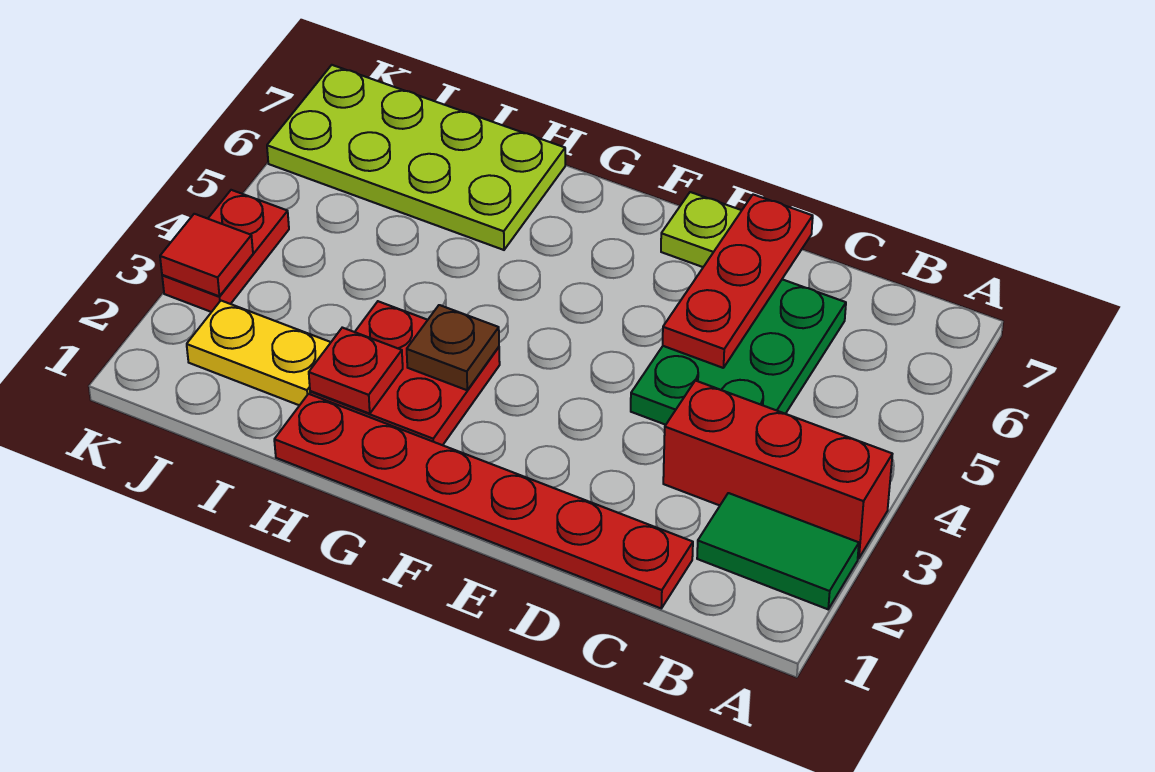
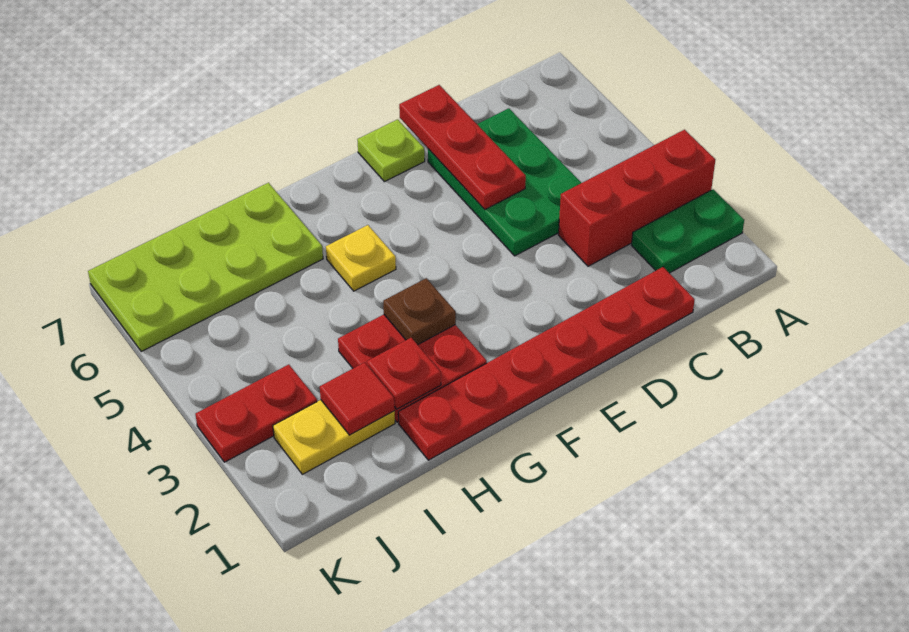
green 1x2 tile [697,493,859,609] -> green 1x2 plate [632,189,744,273]
none -> yellow 1x1 plate [326,225,396,291]
red 1x2 plate [162,190,289,312] -> red 1x2 plate turned to [195,365,317,462]
red 1x1 tile [160,214,253,296] -> red 1x1 tile moved to [320,362,395,435]

